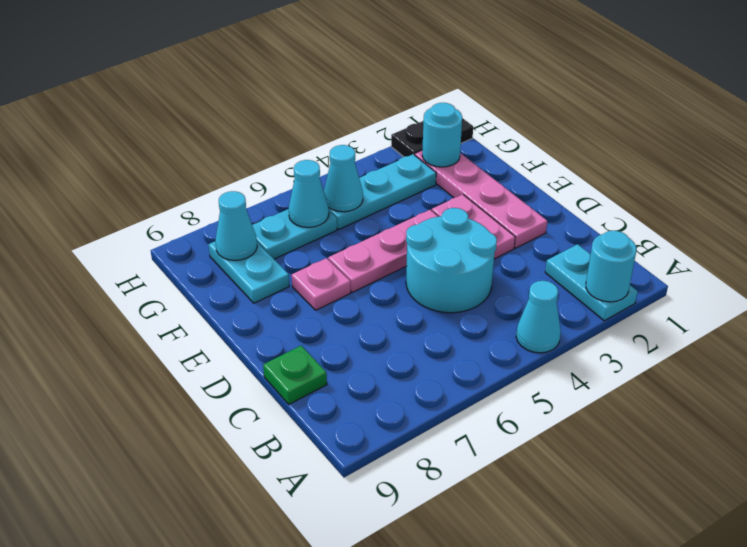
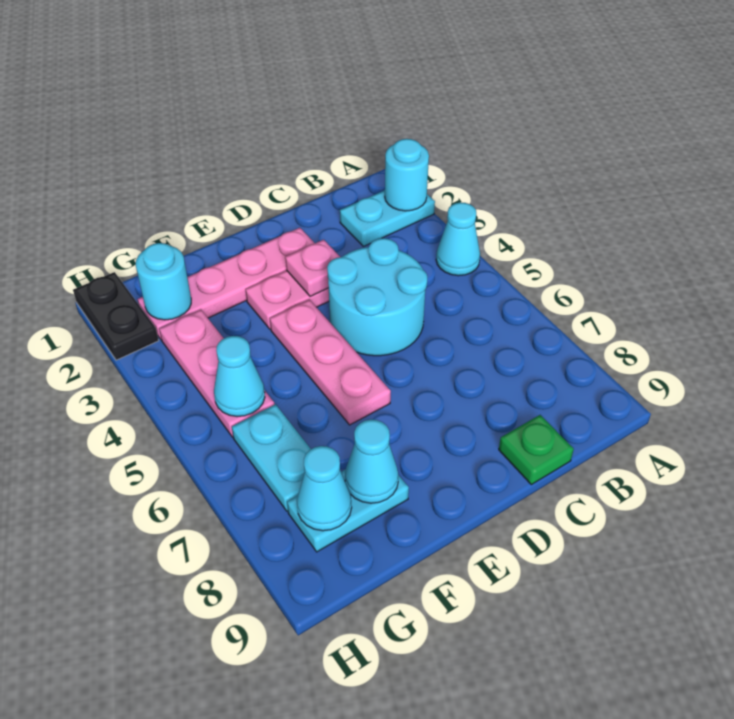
pink 1x1 plate [292,258,351,310] -> pink 1x1 plate moved to [285,240,340,296]
cyan 1x3 plate [329,154,436,229] -> pink 1x3 plate [159,310,275,437]
cyan 1x1 cone [289,160,329,227] -> cyan 1x1 cone moved to [345,420,399,503]

